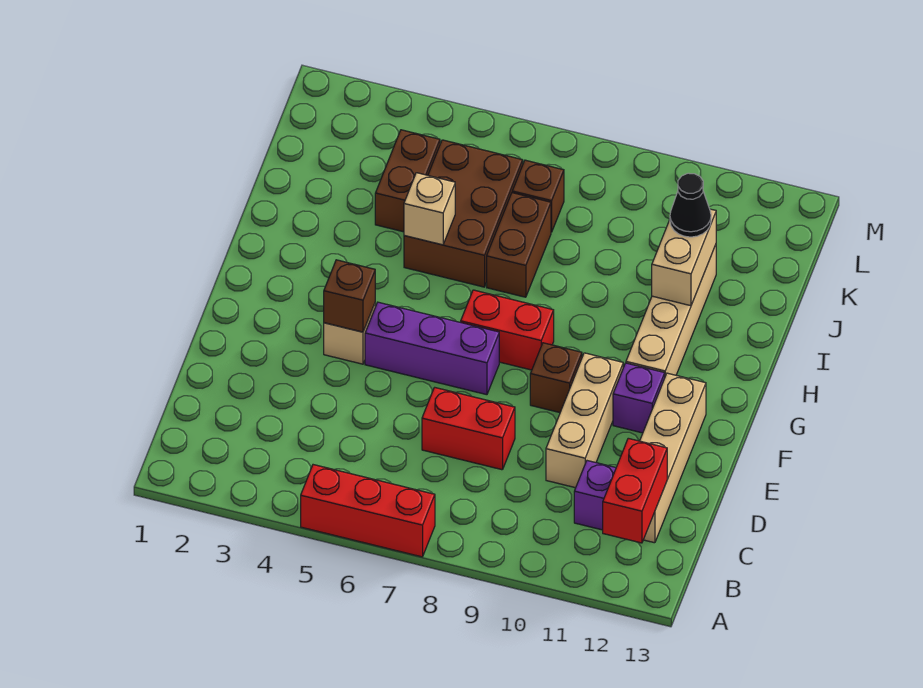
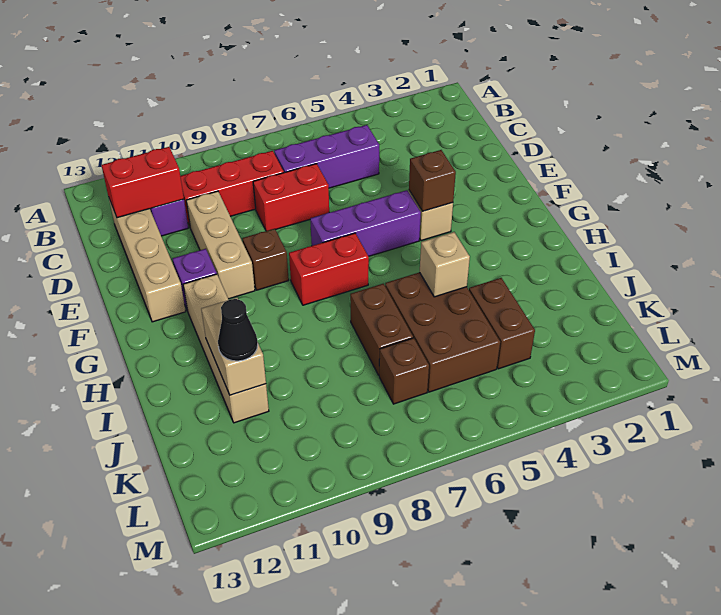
red 1x3 brick [301,465,435,557] -> red 1x3 brick moved to [180,151,284,226]
red 1x2 brick [603,438,667,543] -> red 1x2 brick turned to [101,147,184,218]
none -> purple 1x3 brick [274,125,379,188]

